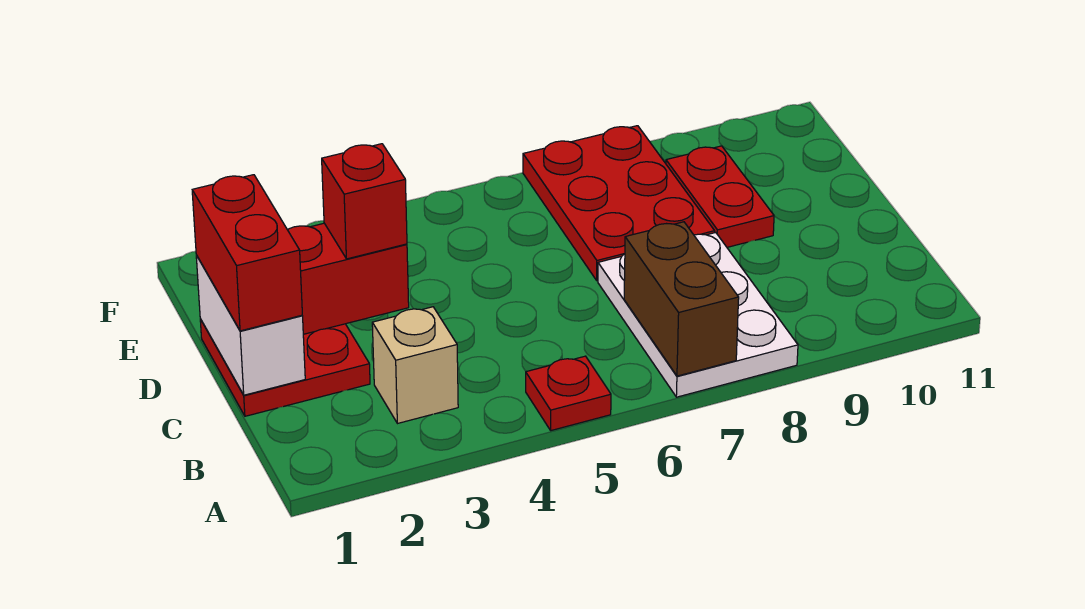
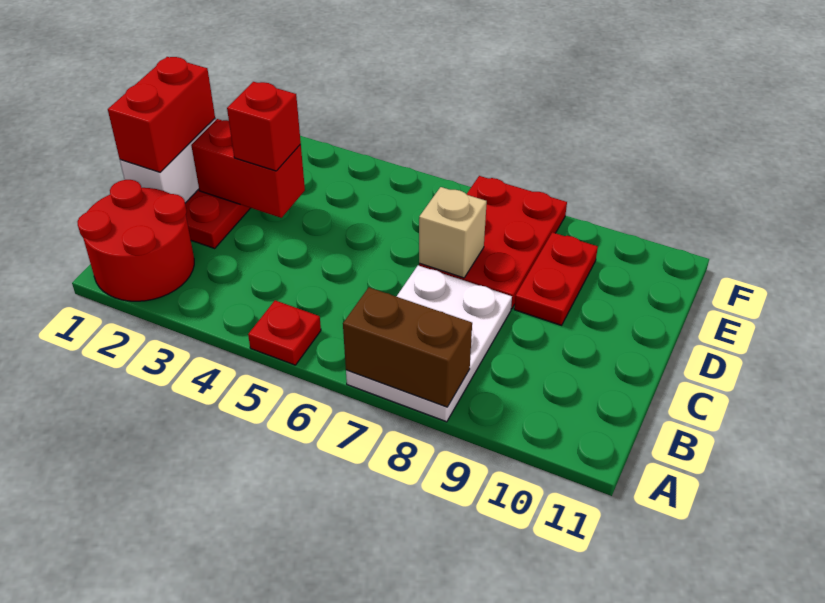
none -> red 2x2 round brick [77,180,194,301]
brown 1x2 brick [624,222,739,376] -> brown 1x2 brick turned to [343,287,472,407]
tan 1x1 brick [372,307,458,424] -> tan 1x1 brick moved to [419,187,487,278]

